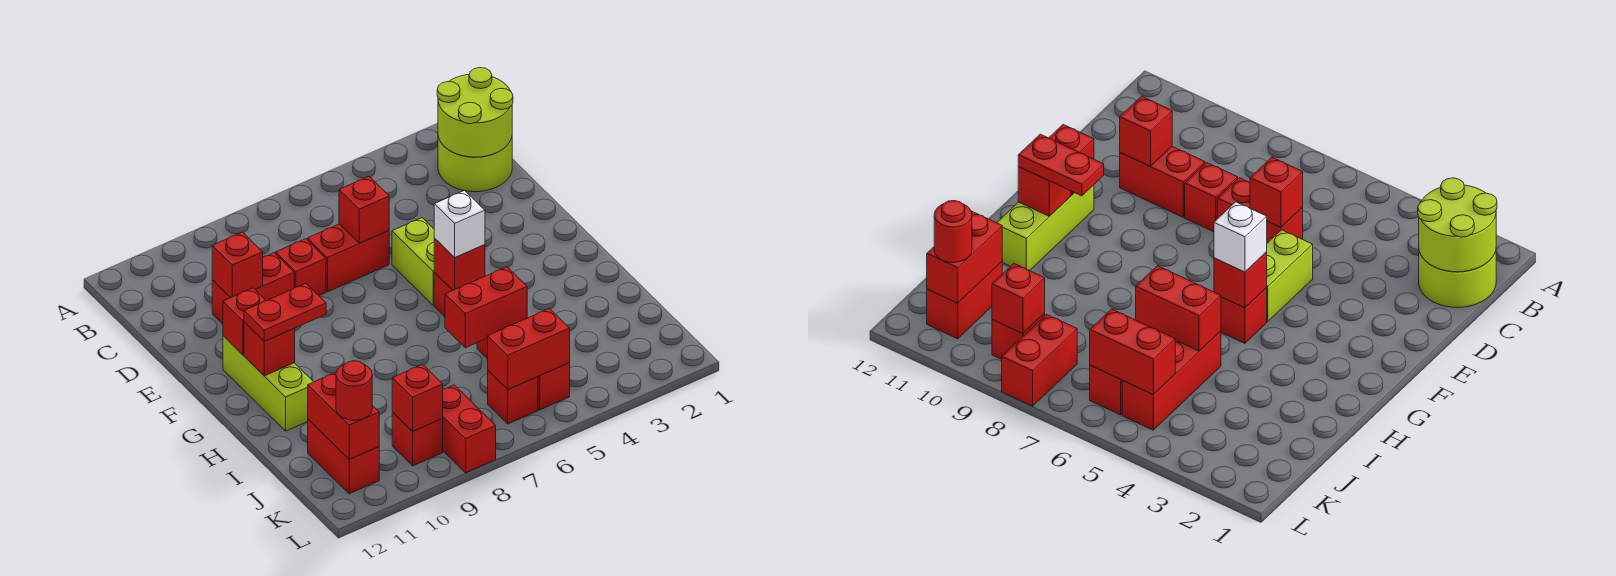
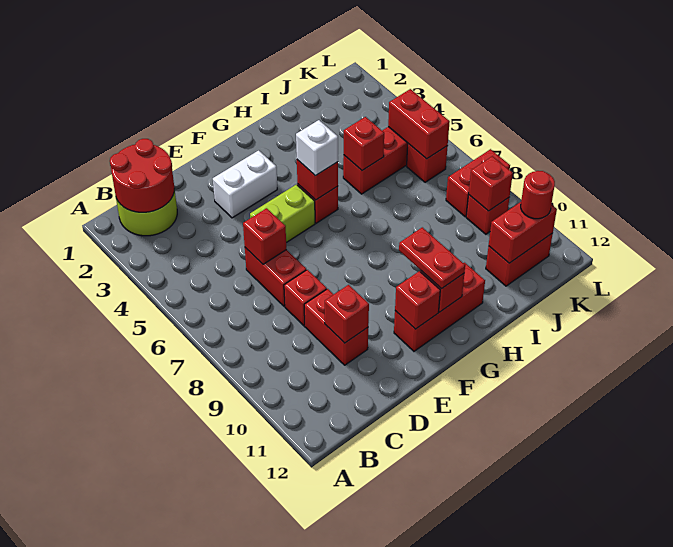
lime 2x2 round brick [437,68,513,157] -> red 2x2 round brick [110,139,175,212]
none -> white 1x2 brick [213,150,277,218]
lime 1x3 brick [223,336,313,431] -> red 1x3 brick [394,263,485,351]
red 1x2 brick [445,267,527,348] -> red 1x1 brick [344,117,384,171]

